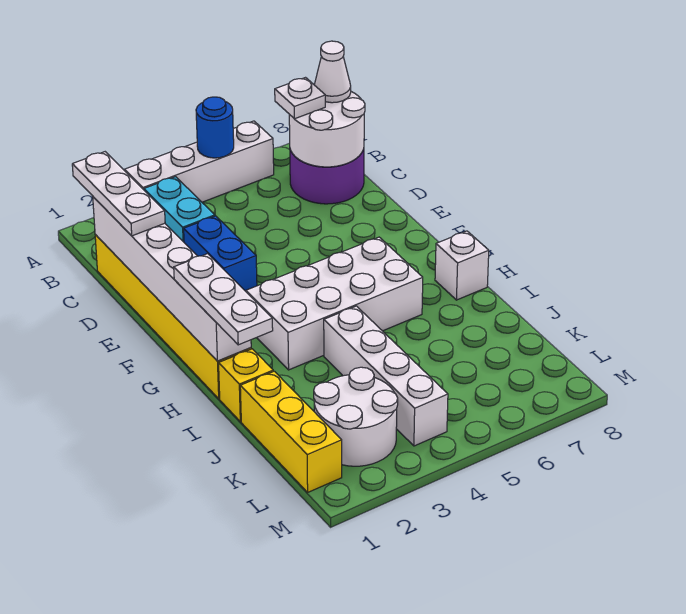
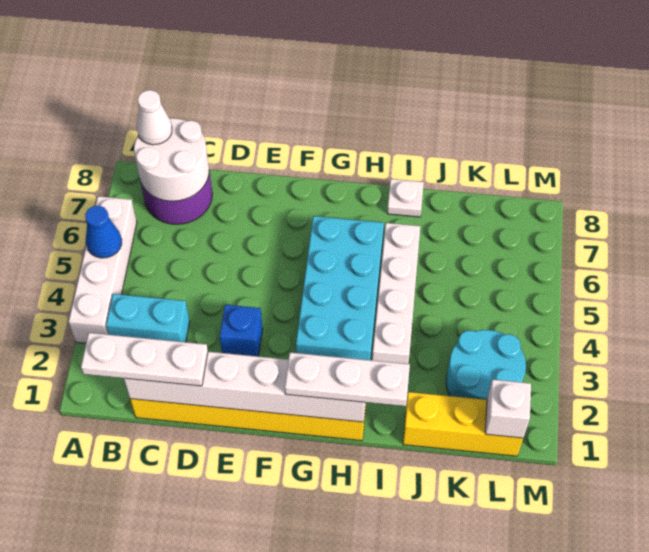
blue 1x1 round brick [196,97,234,158] -> blue 1x1 cone [85,206,122,258]
white 1x1 plate [275,78,325,119] -> white 1x1 plate moved to [387,179,424,217]
blue 1x2 brick [184,216,257,291] -> blue 1x1 brick [220,305,263,356]
white 2x4 brick [246,237,423,370] -> cyan 2x4 brick [296,216,384,360]
white 1x1 brick [435,231,489,300] -> white 1x1 brick moved to [485,380,531,438]
yellow 1x1 brick [219,349,273,422] -> none
white 1x4 brick [324,306,448,446] -> white 1x4 brick turned to [372,223,420,364]
white 2x2 round brick [314,367,398,466] -> cyan 2x2 round brick [446,330,526,400]

